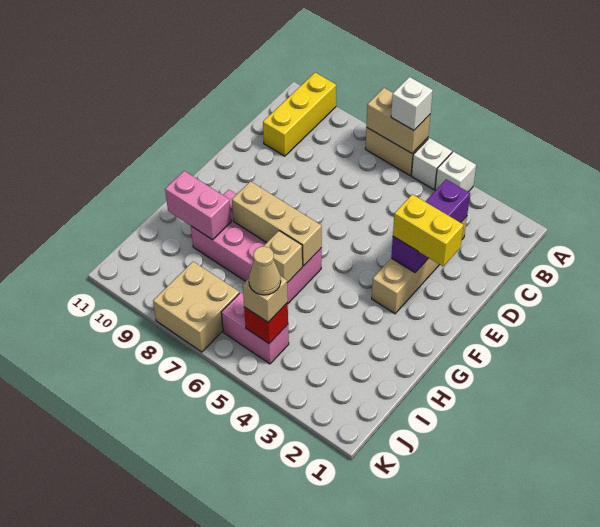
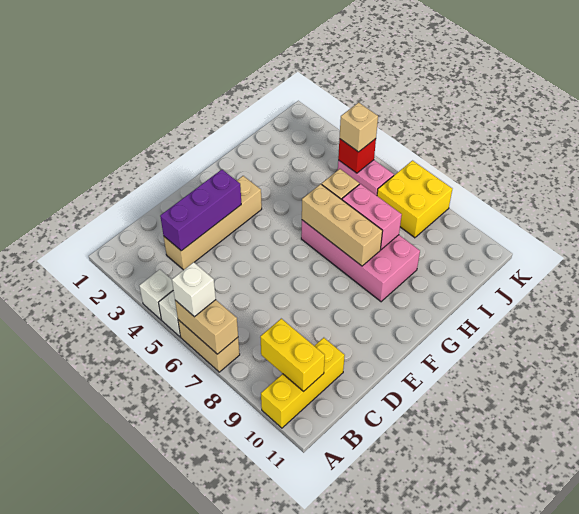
yellow 1x2 brick [393,194,463,266] -> yellow 1x2 brick moved to [260,319,325,391]
pink 1x2 brick [165,171,231,240] -> pink 1x2 brick moved to [342,184,402,250]
tan 1x1 cone [249,247,281,295] -> none
tan 2x2 brick [153,262,239,352] -> yellow 2x2 brick [377,161,452,238]

